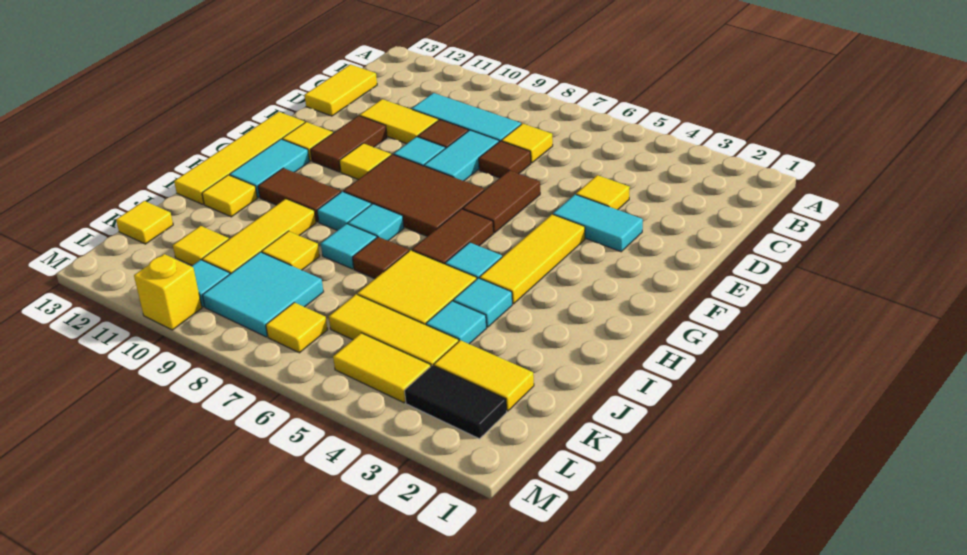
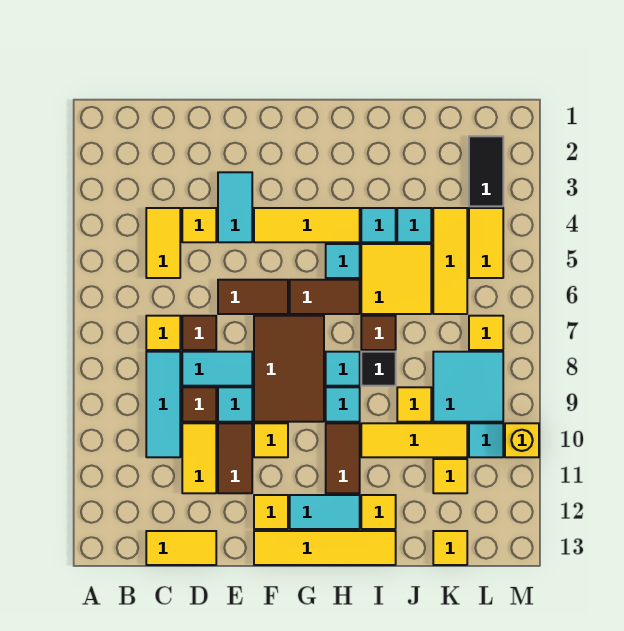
brown 1x2 tile [310,116,387,172] -> brown 1x2 tile turned to [218,423,252,493]
cyan 1x1 tile [321,224,377,269] -> black 1x1 tile [361,352,396,386]
yellow 1x2 tile [434,340,534,411] -> yellow 1x2 tile moved to [146,208,180,278]

